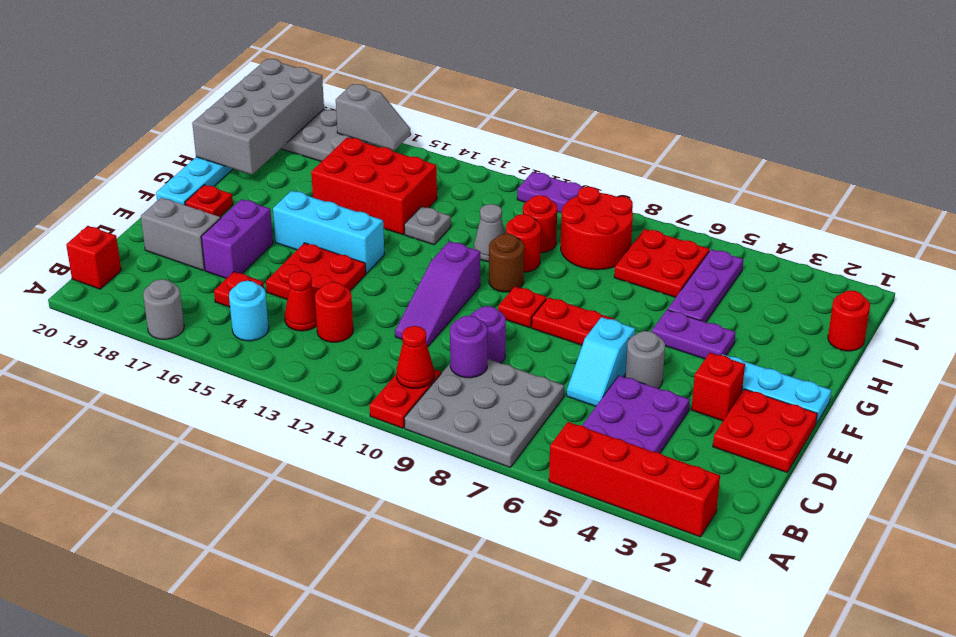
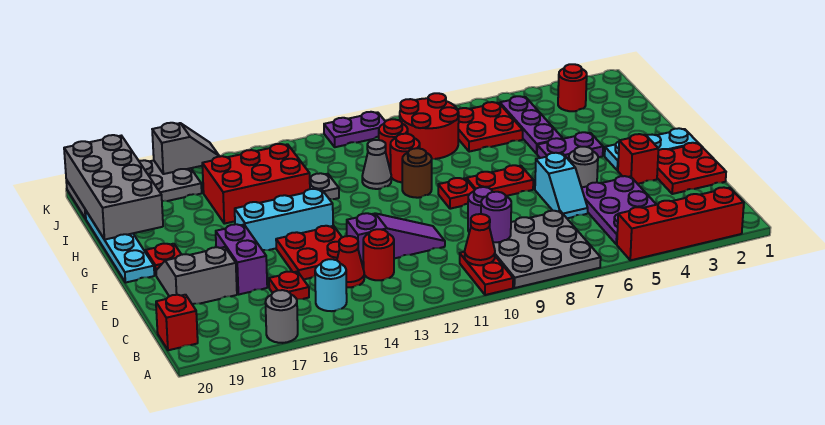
purple 1x3 slope [395,241,480,347] -> purple 1x3 slope turned to [347,213,445,266]
red 1x1 round brick [828,290,870,351] -> red 1x1 round brick moved to [558,64,587,111]

